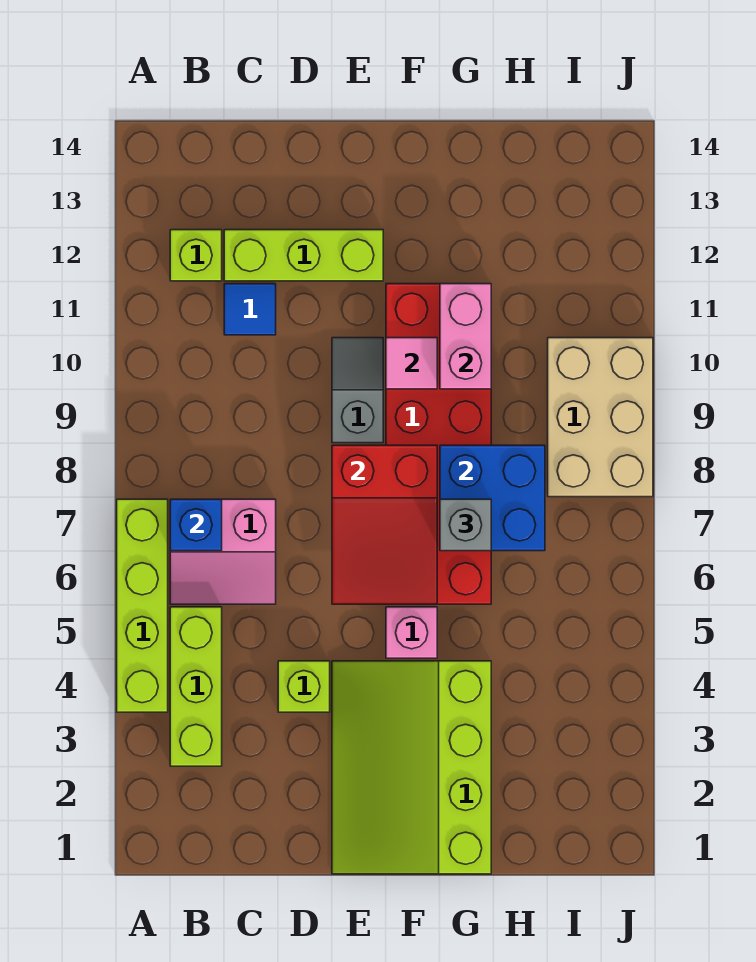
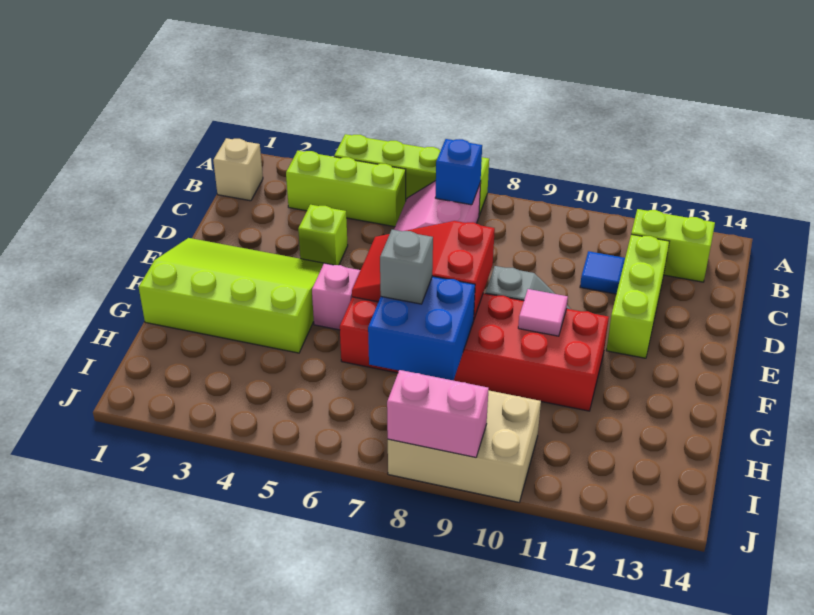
none -> tan 1x1 brick [213,138,263,201]
lime 1x1 brick [170,230,222,281] -> lime 1x2 brick [631,209,715,282]
pink 1x2 brick [440,284,491,389] -> pink 1x2 brick moved to [387,370,489,458]

